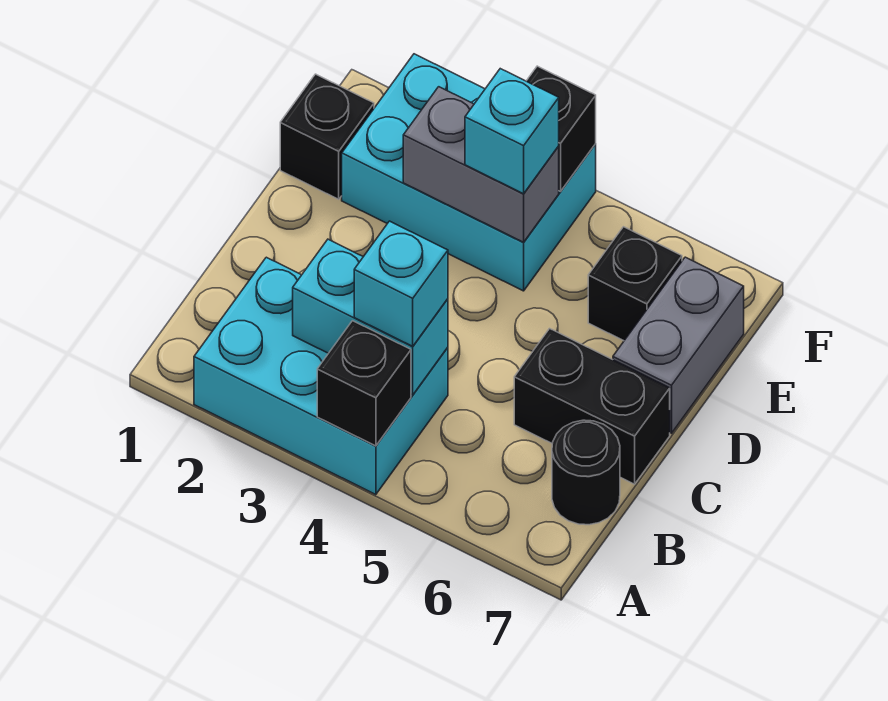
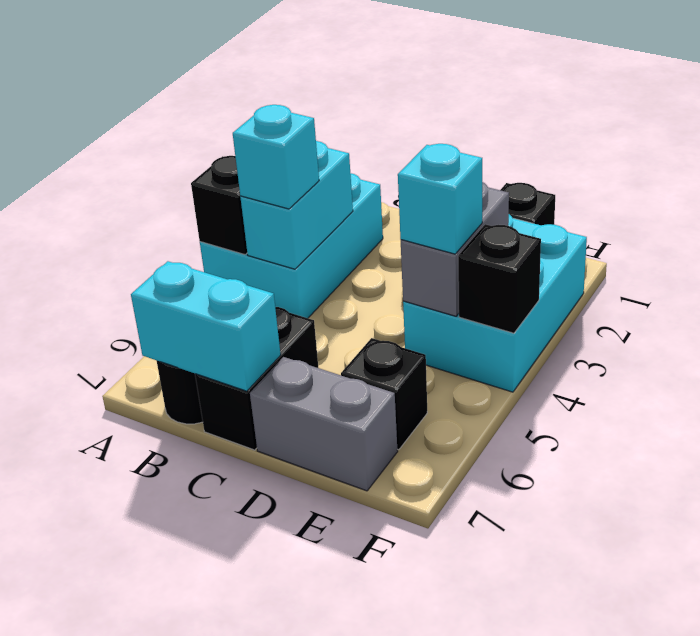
none -> cyan 1x2 brick [131,261,281,391]

